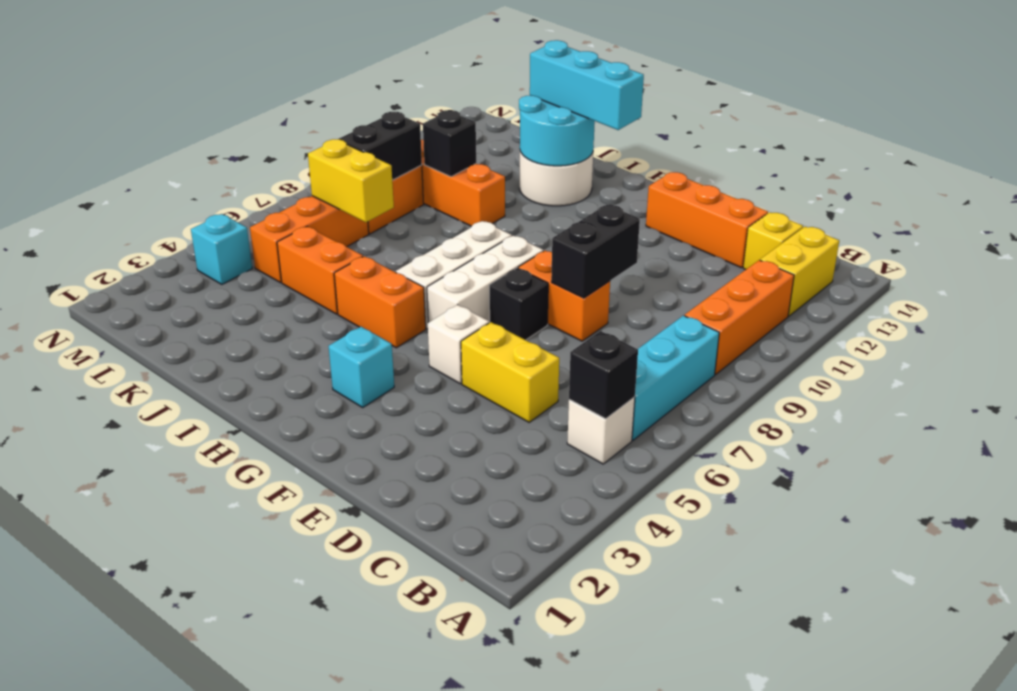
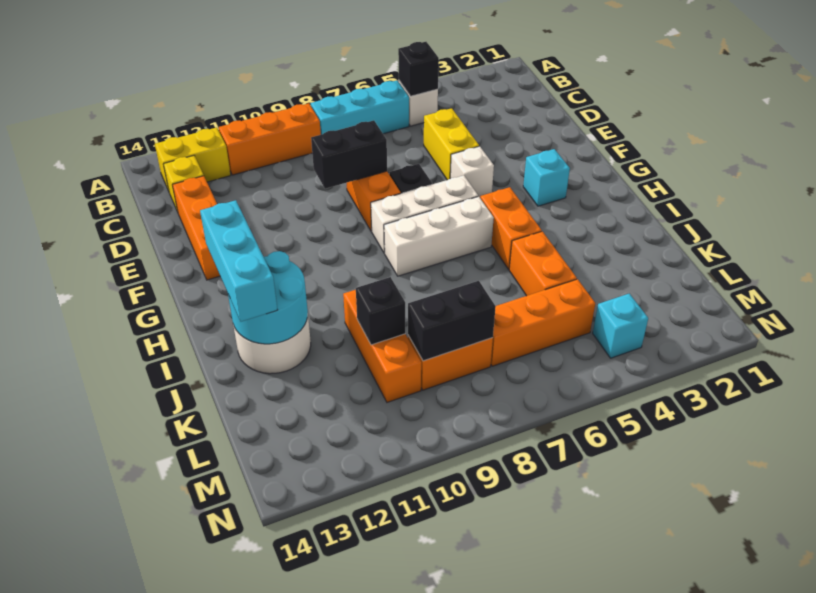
yellow 1x2 brick [308,139,394,222] -> none

